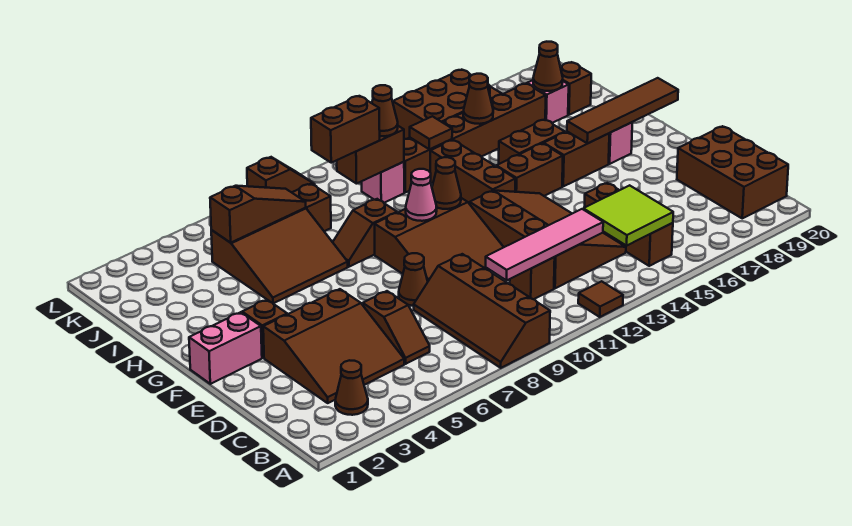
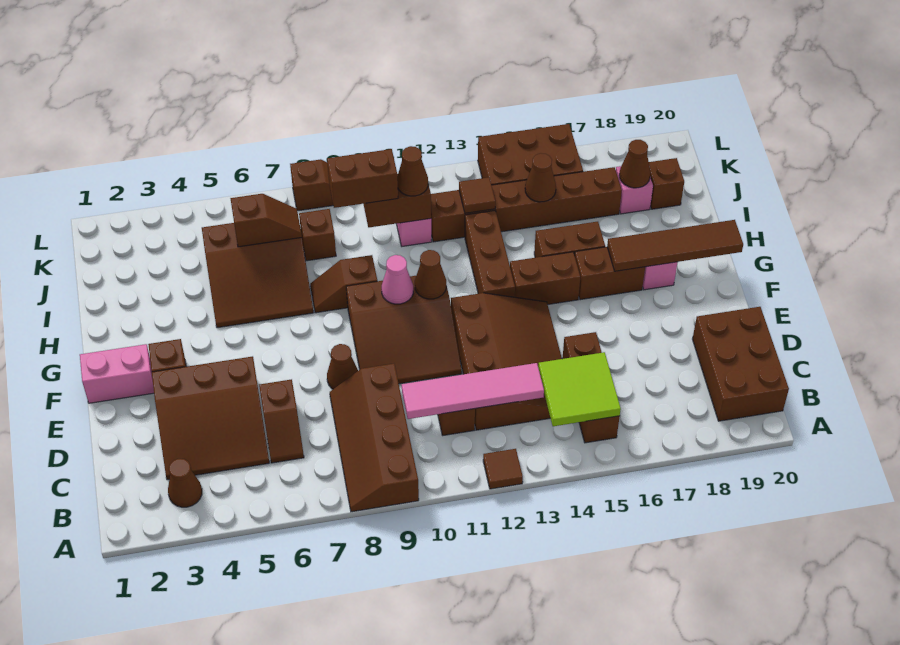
brown 1x3 slope [210,186,306,243] -> brown 1x2 slope [230,194,302,247]

